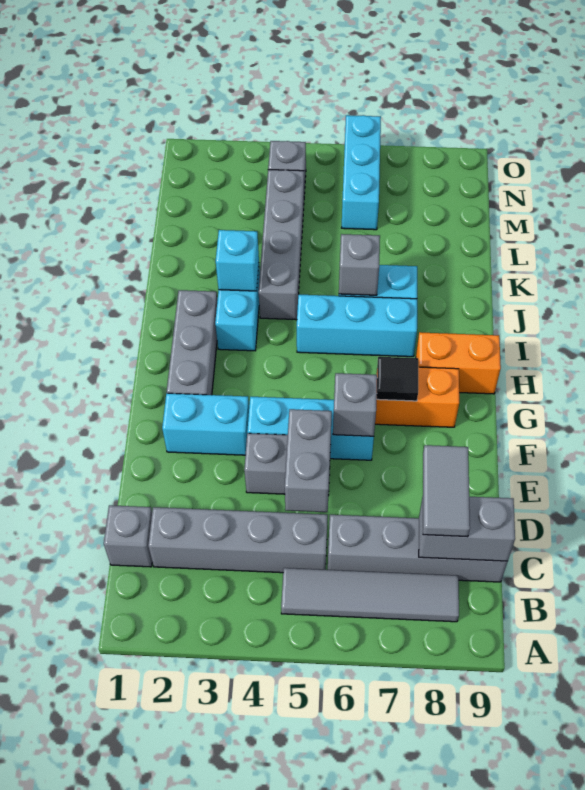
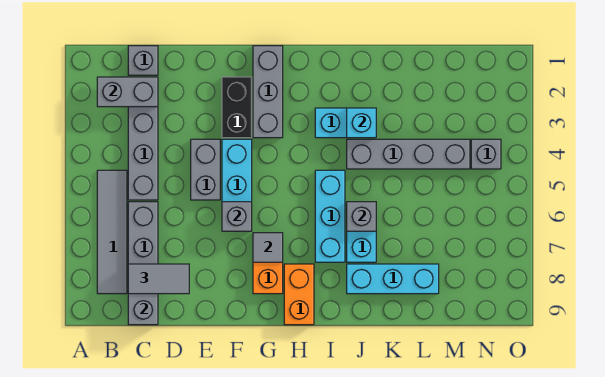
grey 1x2 brick [285,409,332,512] -> grey 1x2 brick moved to [97,77,158,107]
cyan 1x2 brick [162,393,249,455] -> black 1x2 brick [222,77,252,138]
grey 1x3 brick [167,290,217,395] -> grey 1x3 brick turned to [253,46,283,138]
black 1x1 tile [377,357,418,401] -> grey 1x1 tile [253,233,283,262]
cyan 1x3 brick [342,115,381,230] -> cyan 1x3 brick moved to [347,264,439,294]

